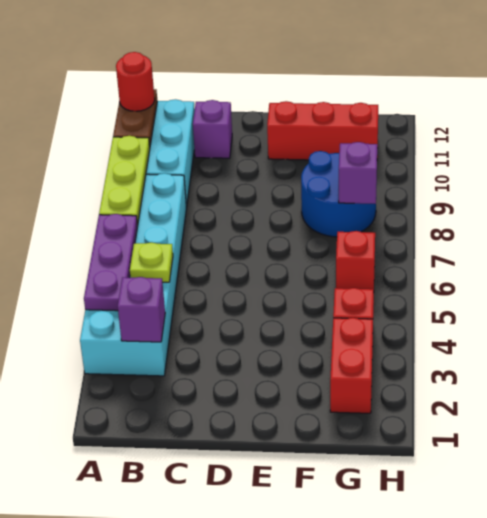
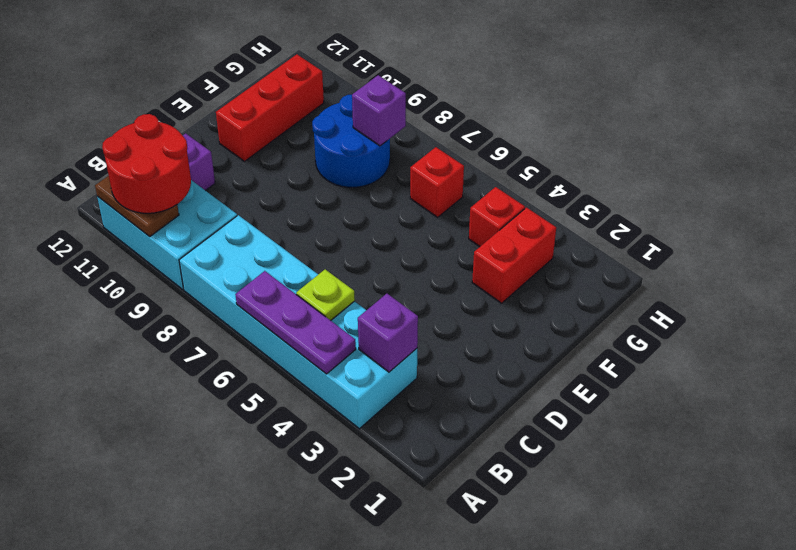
lime 1x3 plate [99,136,150,225] -> none
red 1x1 round brick [116,52,155,111] -> red 2x2 round brick [102,114,191,213]
red 1x2 brick [330,318,373,413] -> red 1x2 brick turned to [472,208,556,303]

